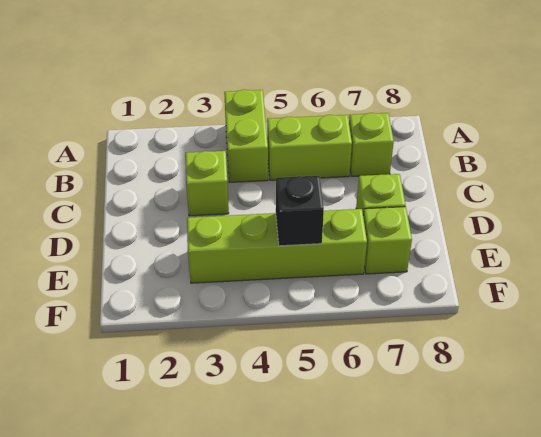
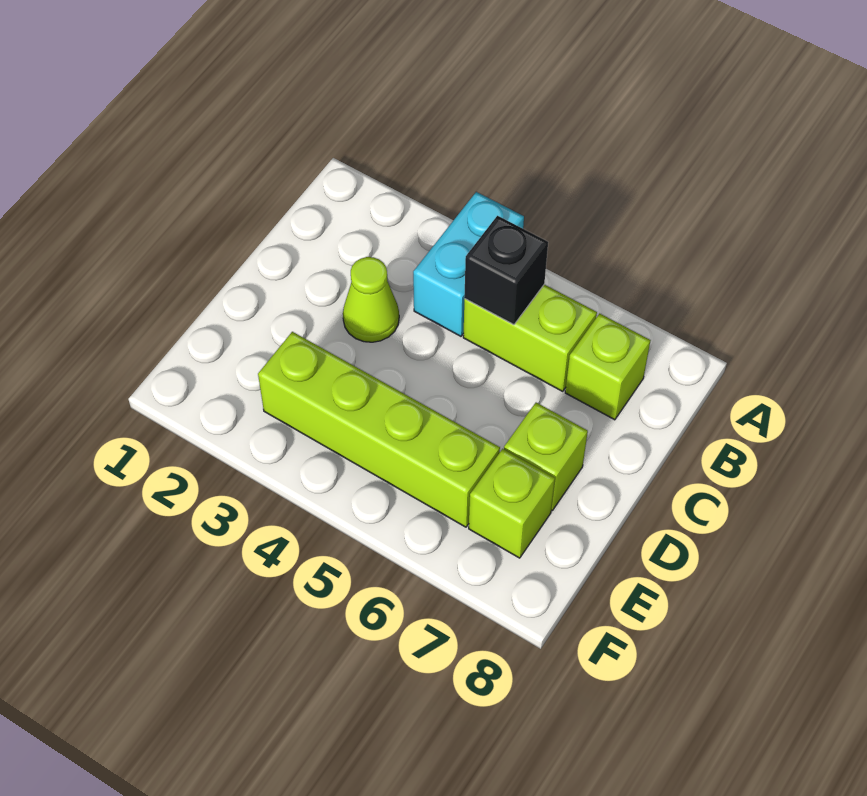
lime 1x2 brick [224,90,268,182] -> cyan 1x2 brick [413,192,524,336]
lime 1x1 brick [185,151,229,216] -> lime 1x1 cone [343,257,399,342]
black 1x1 brick [276,176,324,246] -> black 1x1 brick moved to [464,216,548,325]

